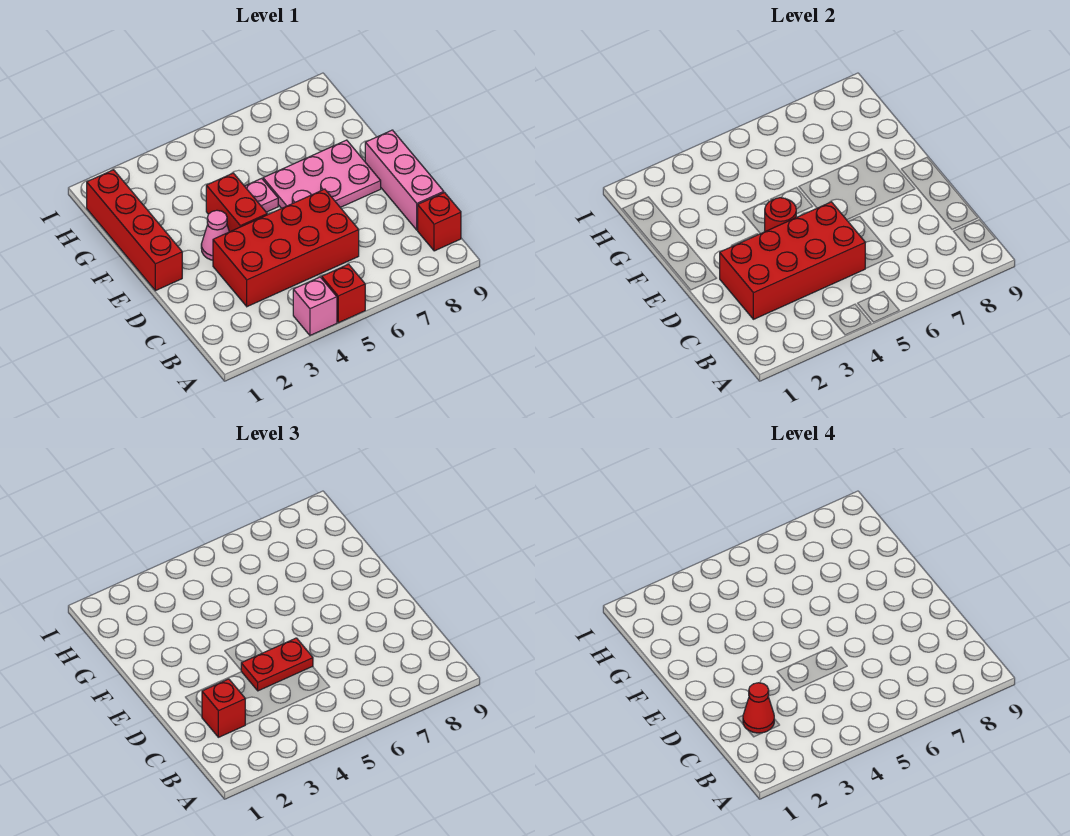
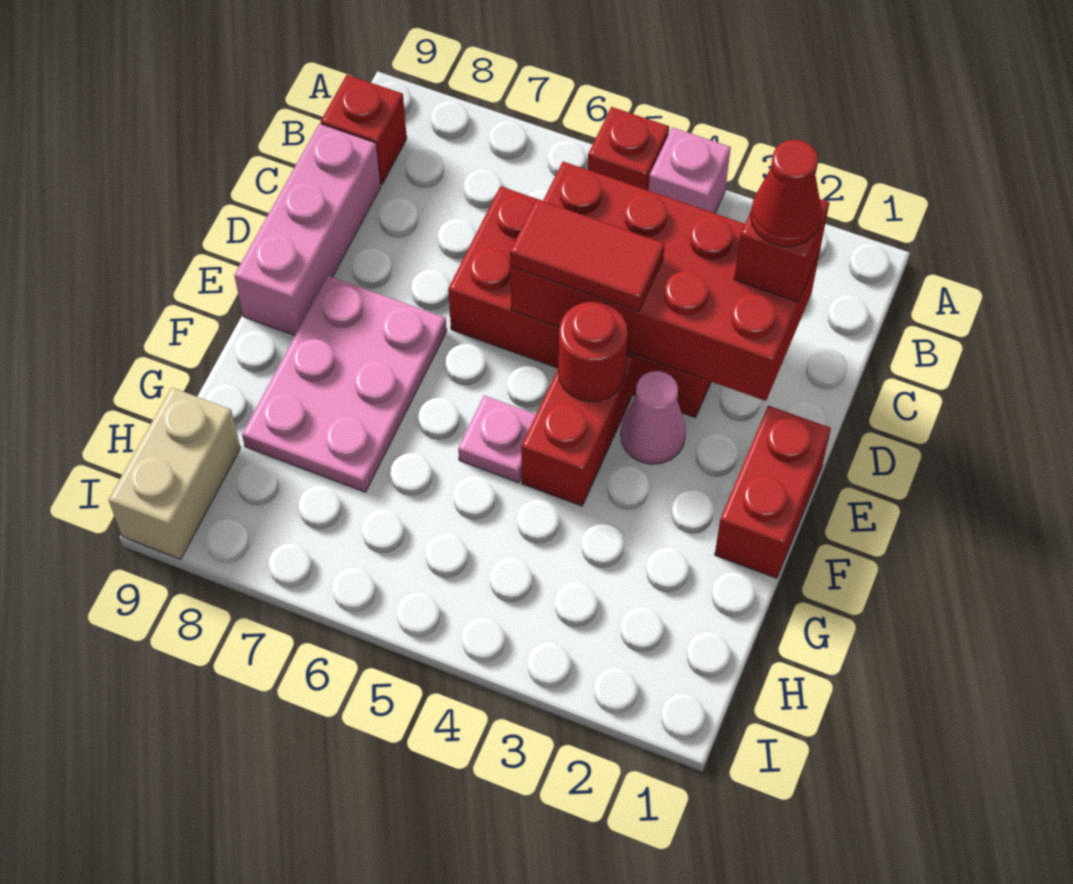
red 1x2 plate [241,638,313,691] -> red 1x2 tile [510,199,665,311]
red 1x4 brick [87,170,182,291] -> red 1x2 brick [715,406,831,578]
pink 2x3 plate [263,140,381,208] -> pink 2x3 plate turned to [242,276,447,492]
none -> tan 1x2 brick [108,387,240,559]

